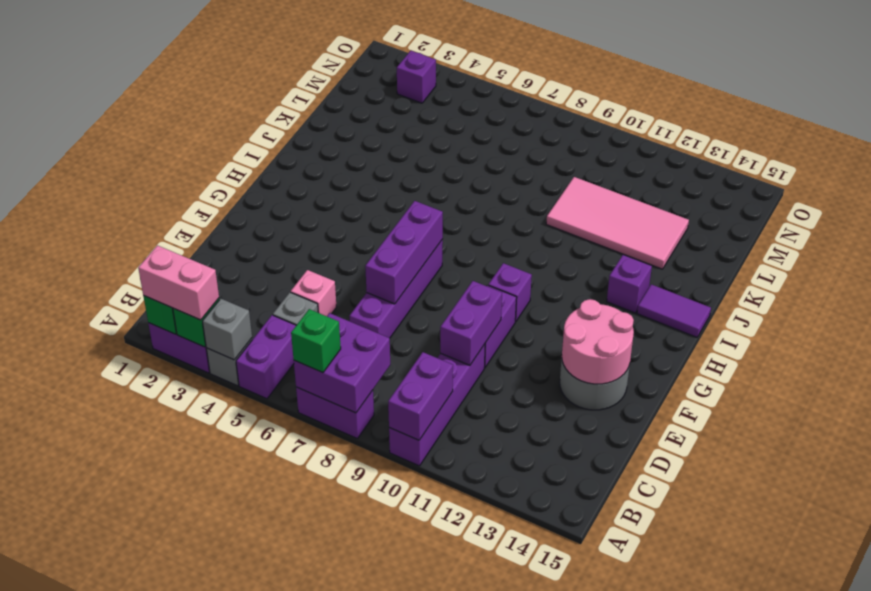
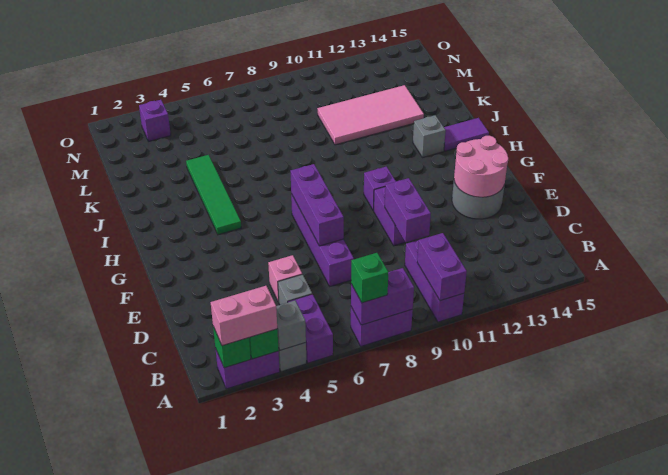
purple 2x2 brick [294,313,390,413] -> purple 1x2 brick [351,268,414,325]
purple 1x4 brick [389,344,485,466] -> purple 1x3 brick [405,240,464,322]
none -> green 1x4 tile [186,155,241,235]
purple 1x1 brick [607,255,652,313] -> grey 1x1 brick [413,115,446,158]

